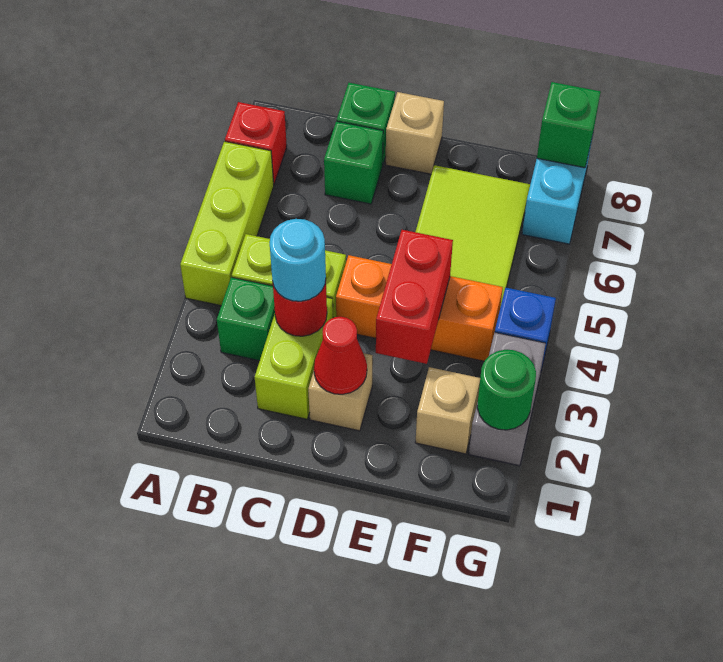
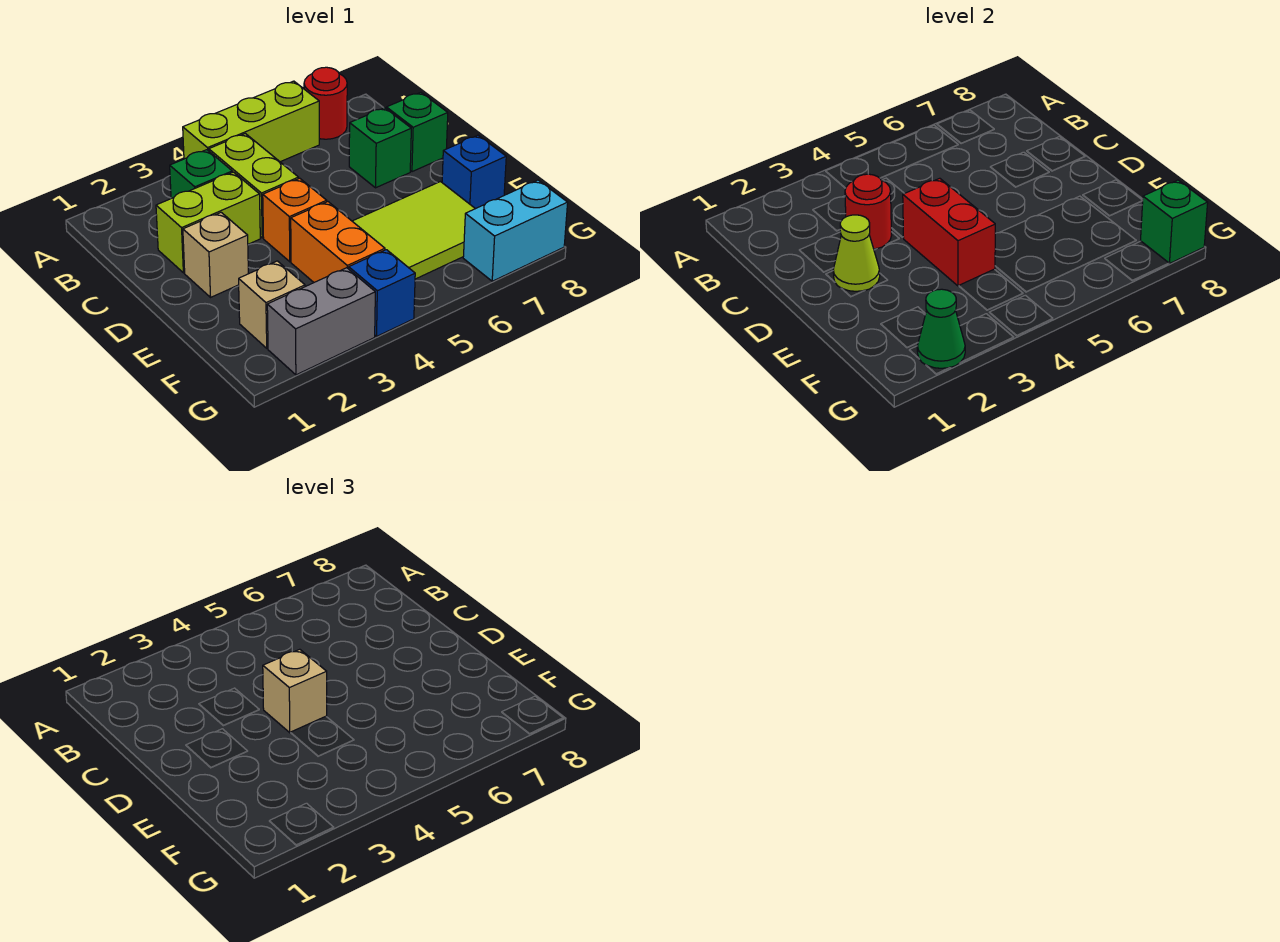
red 1x1 brick [225,102,287,184] -> red 1x1 round brick [304,67,347,139]
cyan 1x1 round brick [270,219,326,301] -> none
red 1x1 cone [314,317,367,394] -> lime 1x1 cone [833,215,880,291]
tan 1x1 brick [385,92,444,174] -> tan 1x1 brick moved to [263,649,327,733]
red 1x2 brick [376,230,453,364] -> red 1x2 brick turned to [903,178,995,286]
none -> blue 1x1 brick [442,135,506,209]
green 1x1 round brick [477,350,536,430] -> green 1x1 cone [917,289,965,368]

